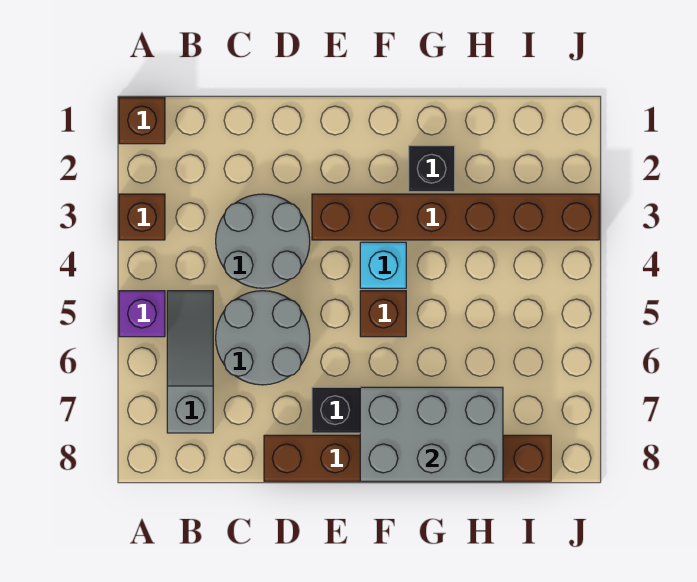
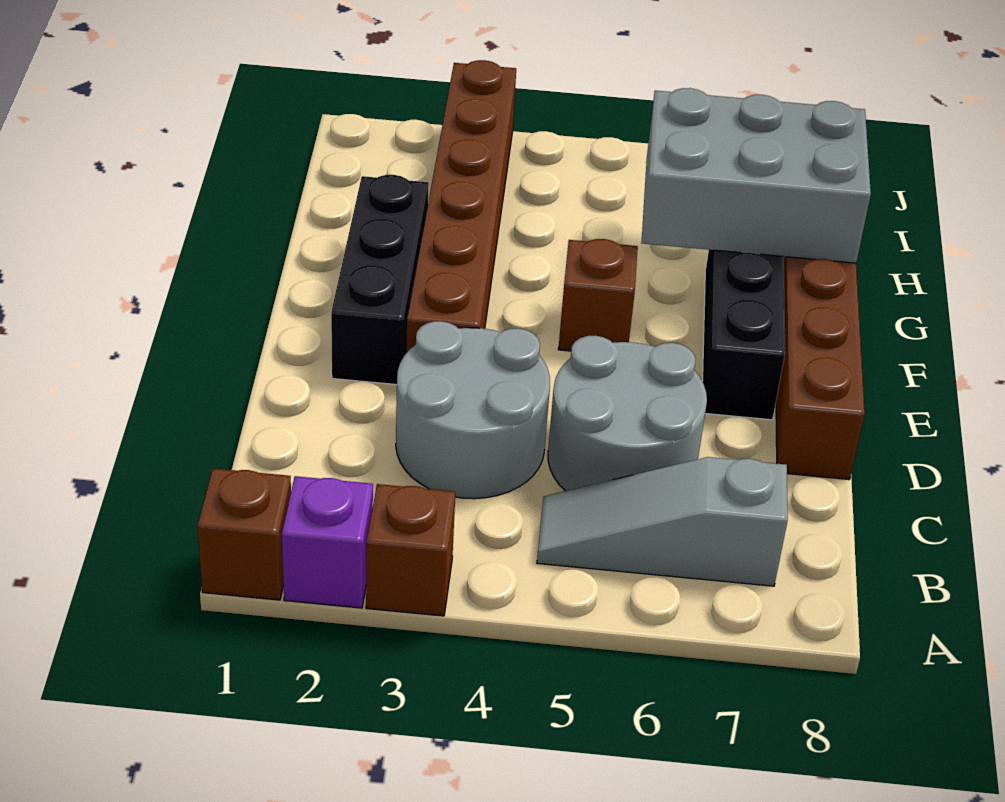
purple 1x1 brick [119,291,165,337] -> purple 1x1 brick moved to [282,476,373,608]
cyan 1x1 brick [360,242,406,288] -> none
grey 2x3 brick [360,387,503,481] -> grey 2x3 brick turned to [642,88,871,263]
black 1x1 brick [409,146,455,192] -> black 1x3 brick [331,175,429,385]

